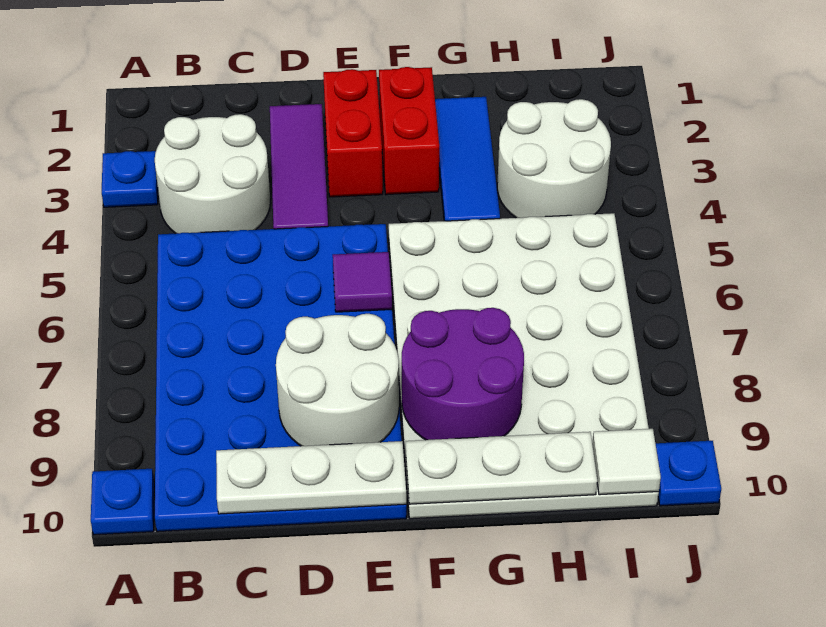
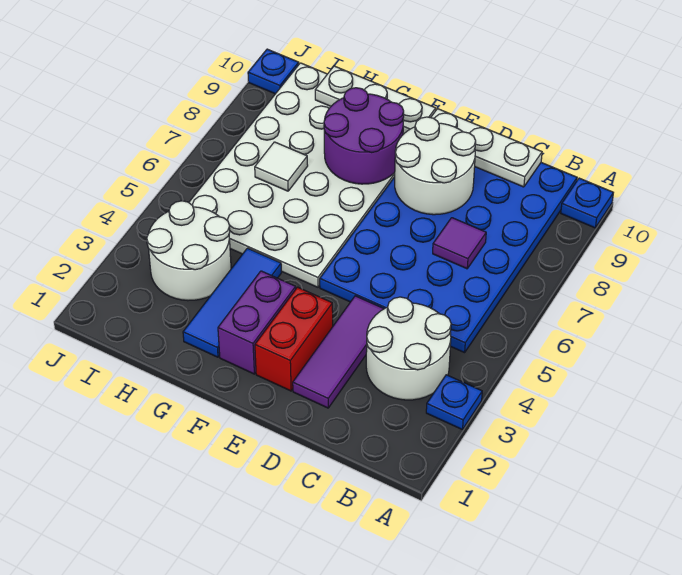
purple 1x1 tile [333,252,392,312] -> purple 1x1 tile moved to [433,218,486,269]
red 1x2 brick [379,67,439,195] -> purple 1x2 brick [218,271,296,374]
white 1x1 tile [592,429,661,495] -> white 1x1 tile moved to [255,142,308,191]

